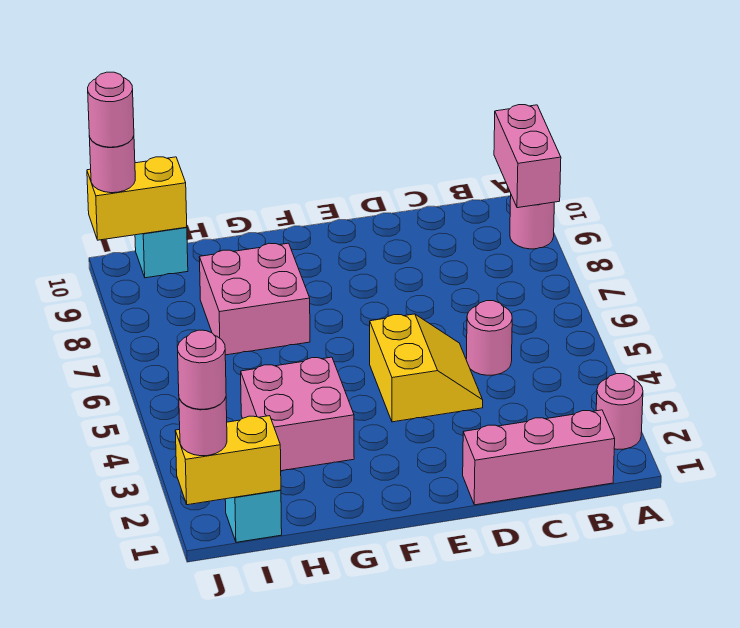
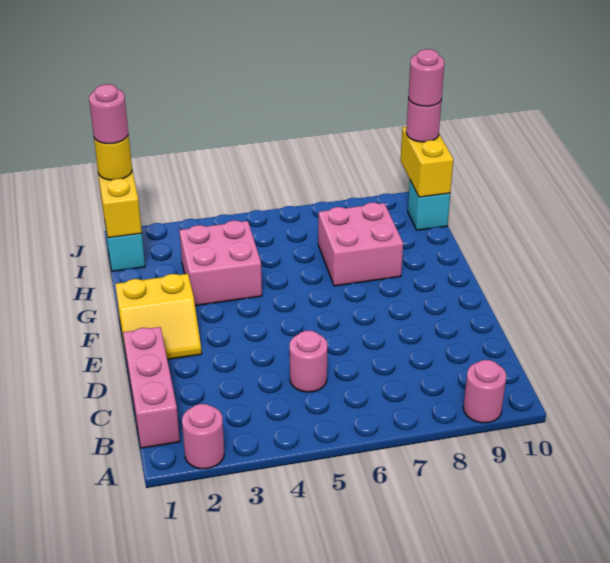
pink 1x2 brick [494,105,561,208] -> none
yellow 2x2 slope [370,314,483,422] -> yellow 2x2 slope moved to [115,274,202,361]
pink 1x1 round brick [179,397,227,456] -> yellow 1x1 round brick [94,134,132,180]

